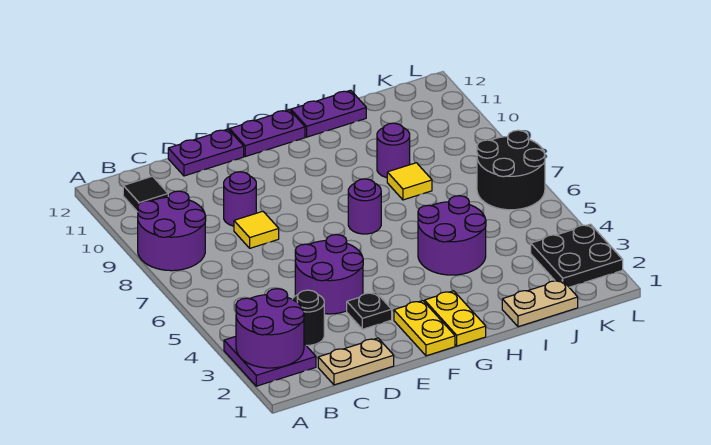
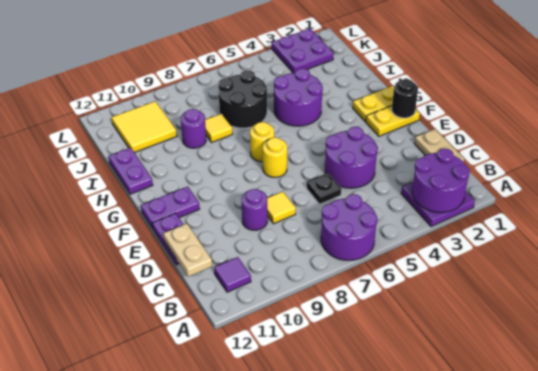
purple 2x2 round brick [138,191,206,271] -> purple 2x2 round brick moved to [321,194,378,260]
black 1x1 tile [123,176,168,212] -> purple 1x1 tile [214,257,251,292]
black 1x1 round brick [292,290,324,345] -> black 1x1 round brick moved to [392,79,418,118]
black 1x1 plate [347,292,392,329] -> black 1x1 plate moved to [307,173,341,204]
none -> yellow 1x1 round brick [263,137,287,177]
purple 1x2 plate [230,110,305,157] -> purple 1x2 plate turned to [141,187,200,228]
purple 1x1 round brick [348,179,381,234] -> yellow 1x1 round brick [250,122,274,162]
tan 1x2 plate [502,280,578,327] -> tan 1x2 plate moved to [163,224,212,277]
none -> yellow 2x2 tile [112,101,177,153]
black 2x2 plate [531,224,623,287] -> purple 2x2 plate [272,29,334,73]
black 2x2 round brick [477,130,545,210] -> black 2x2 round brick moved to [218,70,267,128]

